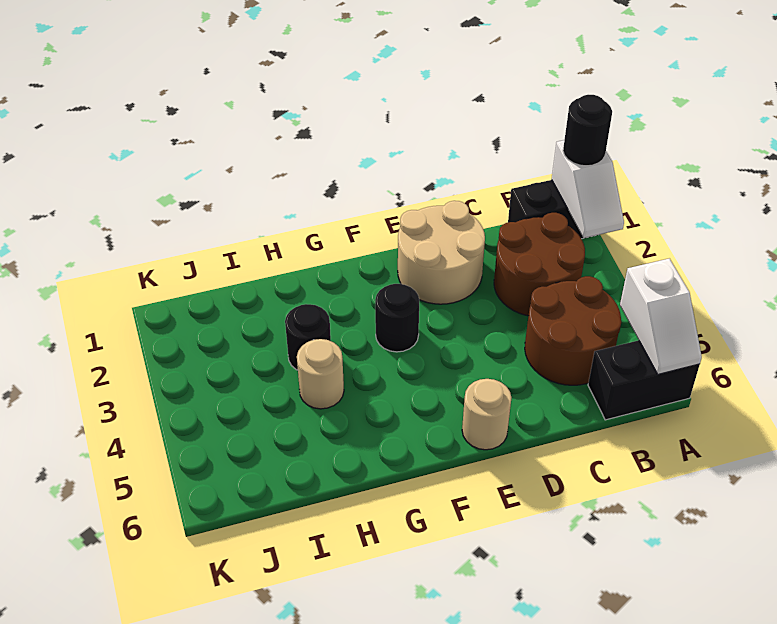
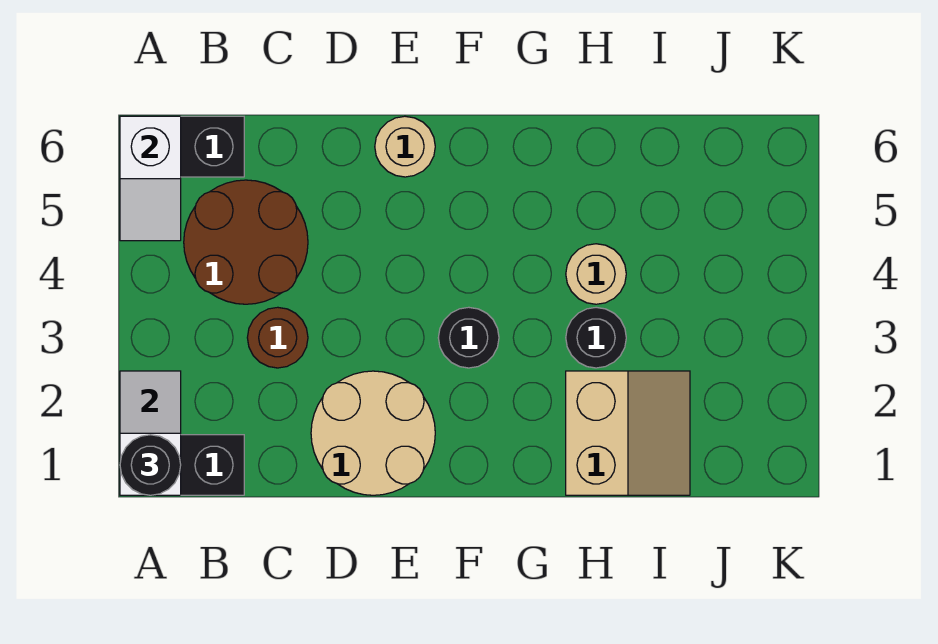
white 1x2 slope [620,258,702,374] -> white 1x2 slope turned to [120,116,181,241]
brown 2x2 round brick [494,213,585,316] -> brown 1x1 round brick [247,307,308,368]
none -> tan 2x2 slope [566,371,690,495]

